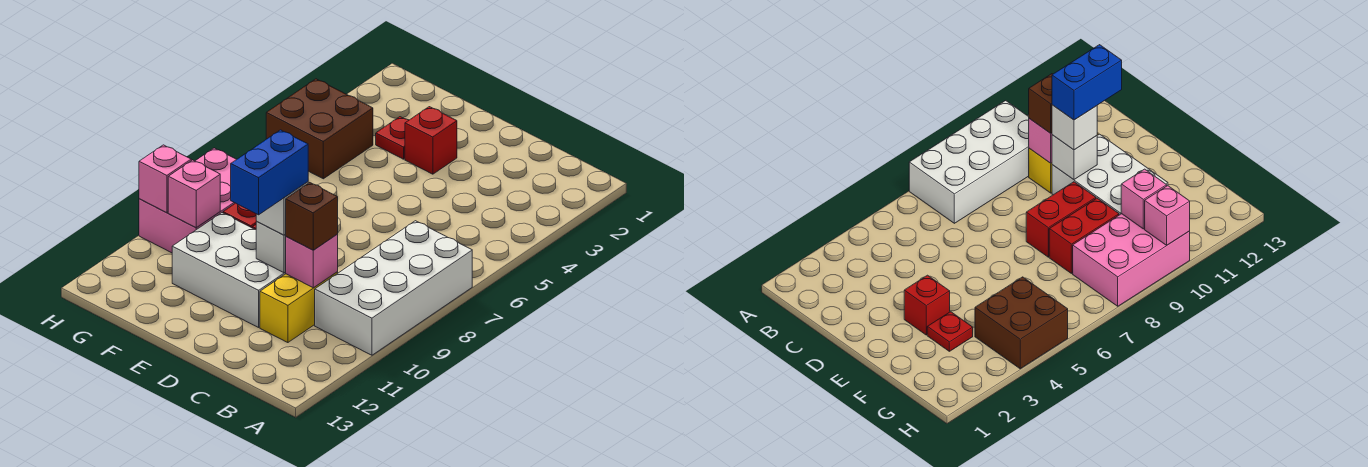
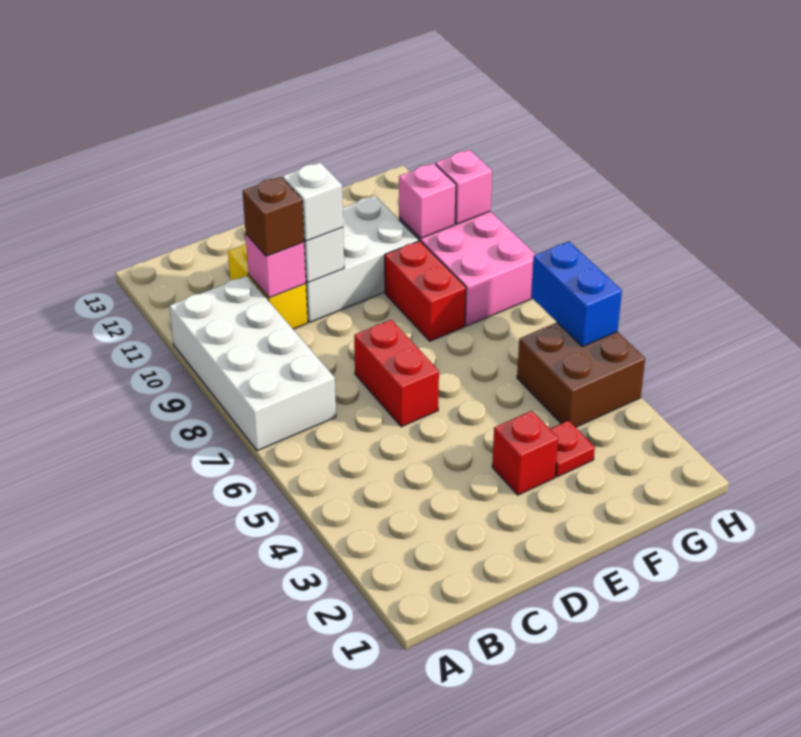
blue 1x2 brick [231,130,308,215] -> blue 1x2 brick moved to [531,242,622,347]
red 1x2 brick [1026,182,1096,257] -> red 1x2 brick moved to [354,320,439,427]

